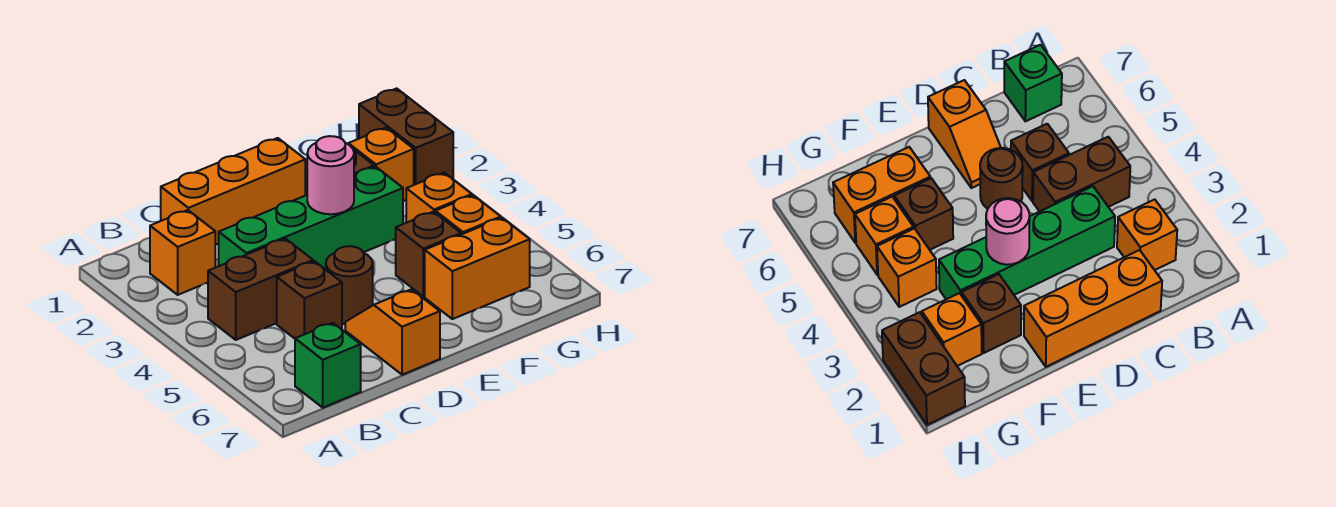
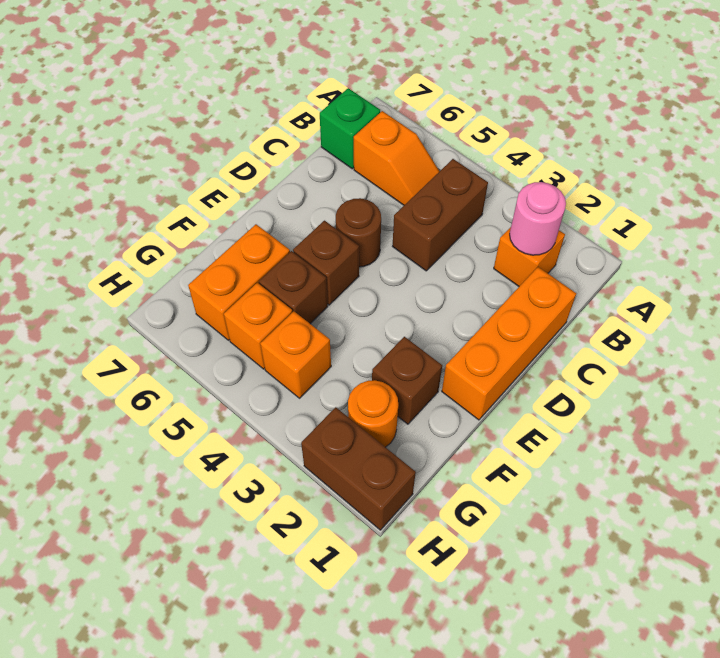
green 1x4 brick [219,167,403,269] -> none
brown 1x1 brick [277,261,342,339] -> brown 1x1 brick moved to [293,221,359,305]
orange 1x2 slope [345,289,440,375] -> orange 1x2 slope moved to [354,111,440,205]
pink 1x1 round brick [307,136,354,214] -> pink 1x1 round brick moved to [510,182,566,255]
orange 1x1 brick [348,128,414,201] -> orange 1x1 round brick [348,380,398,447]

